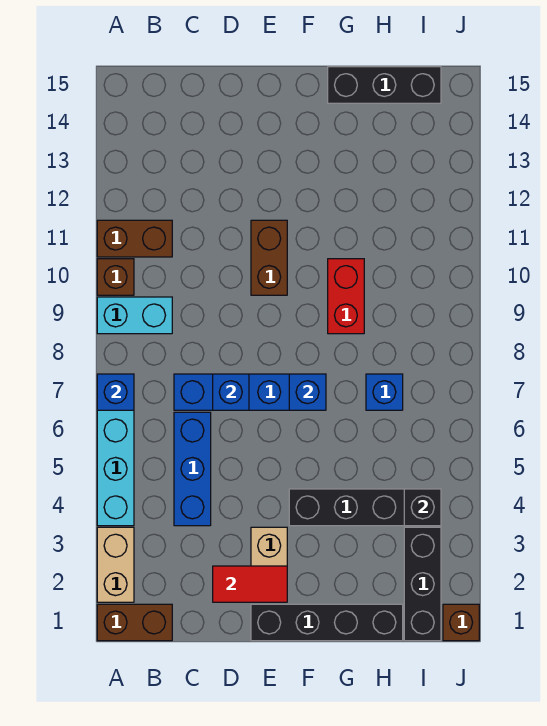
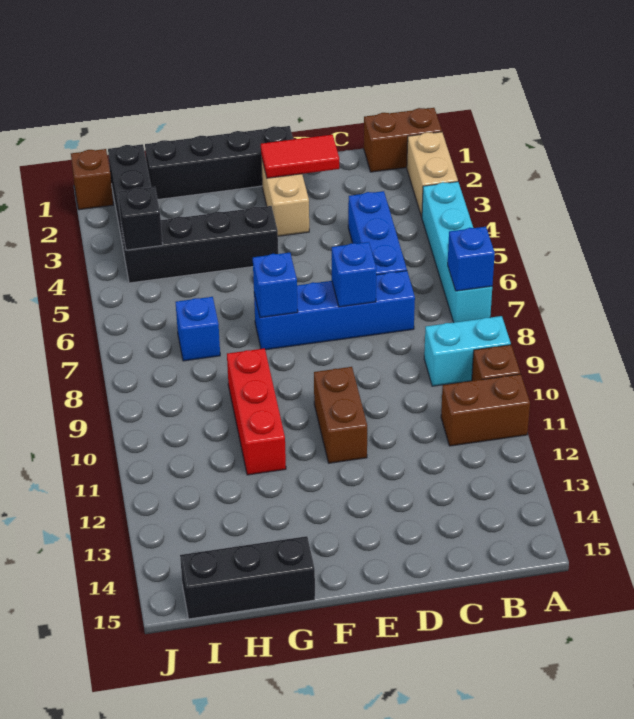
red 1x2 brick [328,259,364,334] -> red 1x3 brick [227,348,286,475]

